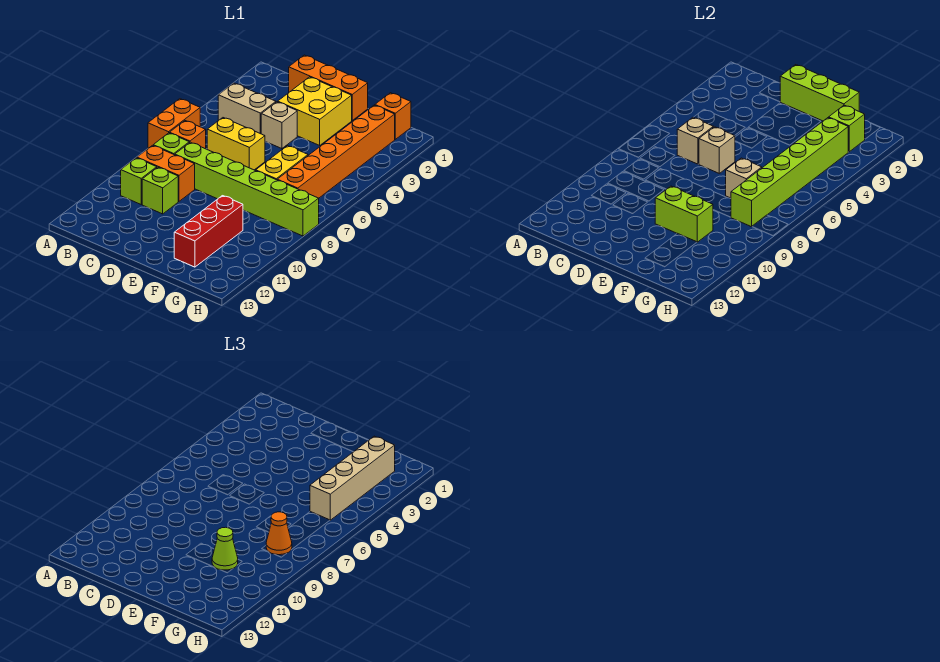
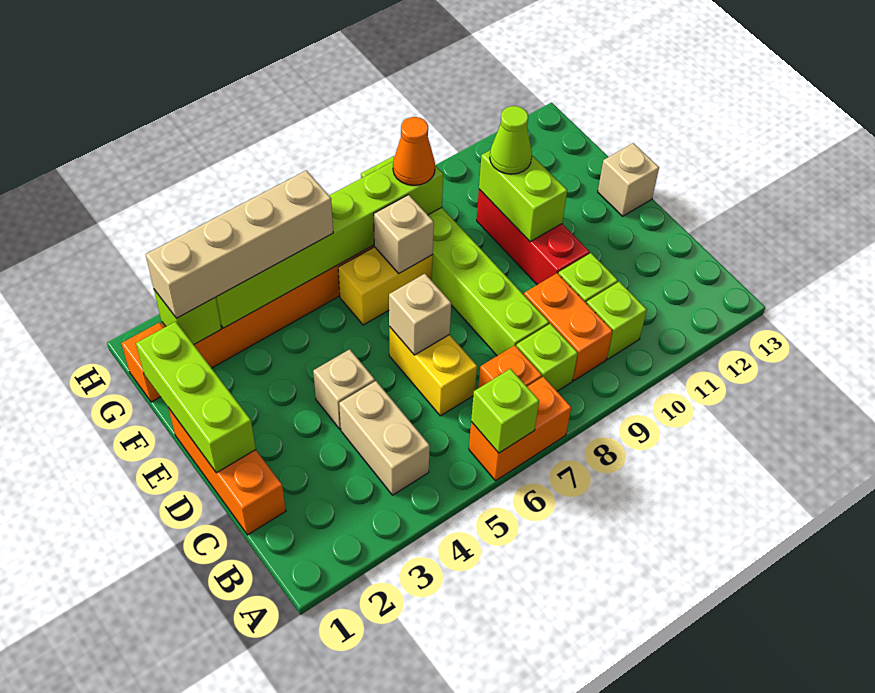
none -> lime 1x1 brick [471,369,539,453]
tan 1x1 brick [677,117,713,164] -> tan 1x1 brick moved to [598,143,659,216]
yellow 2x2 brick [278,77,352,145] -> none
red 1x3 brick [174,196,243,267] -> red 1x3 brick turned to [477,189,590,285]

